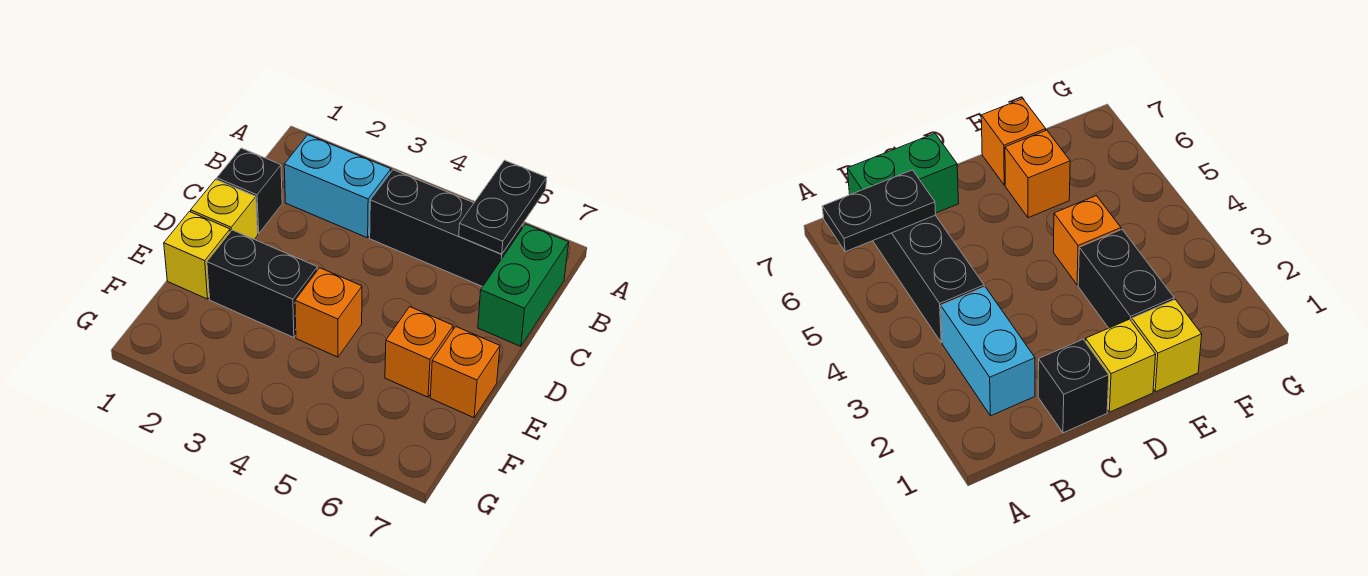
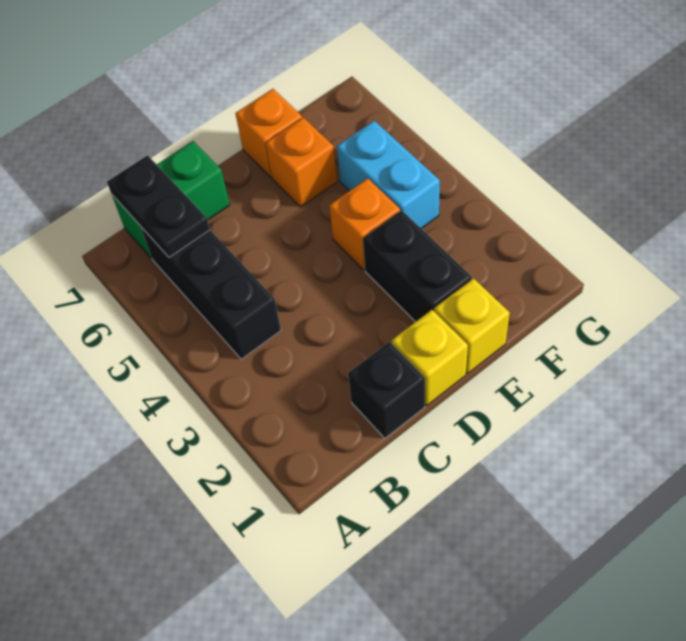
black 1x2 plate [459,160,547,254] -> black 1x2 plate turned to [107,155,210,257]
cyan 1x2 brick [284,135,391,238] -> cyan 1x2 brick moved to [337,121,440,228]

